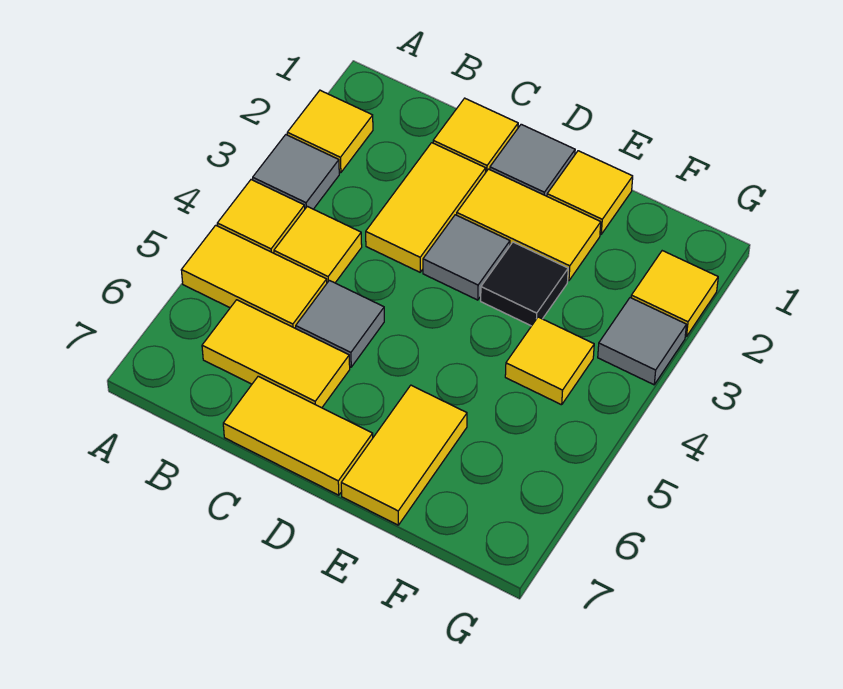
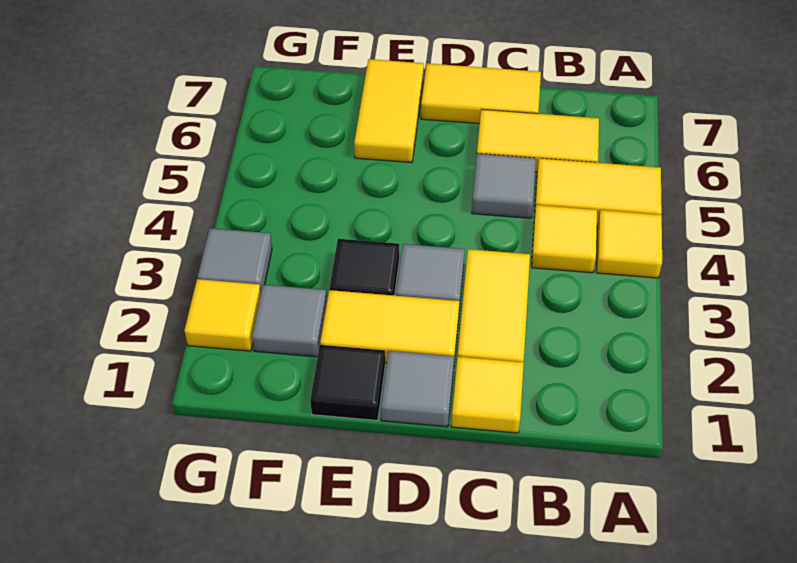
yellow 1x1 tile [287,90,373,173] -> none
grey 1x1 tile [253,135,339,209] -> grey 1x1 tile moved to [252,285,327,357]
yellow 1x1 tile [547,151,633,234] -> black 1x1 tile [310,345,385,421]
yellow 1x1 tile [505,317,594,405] -> none

